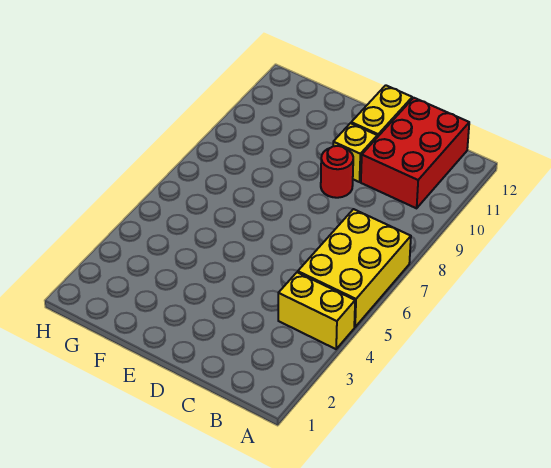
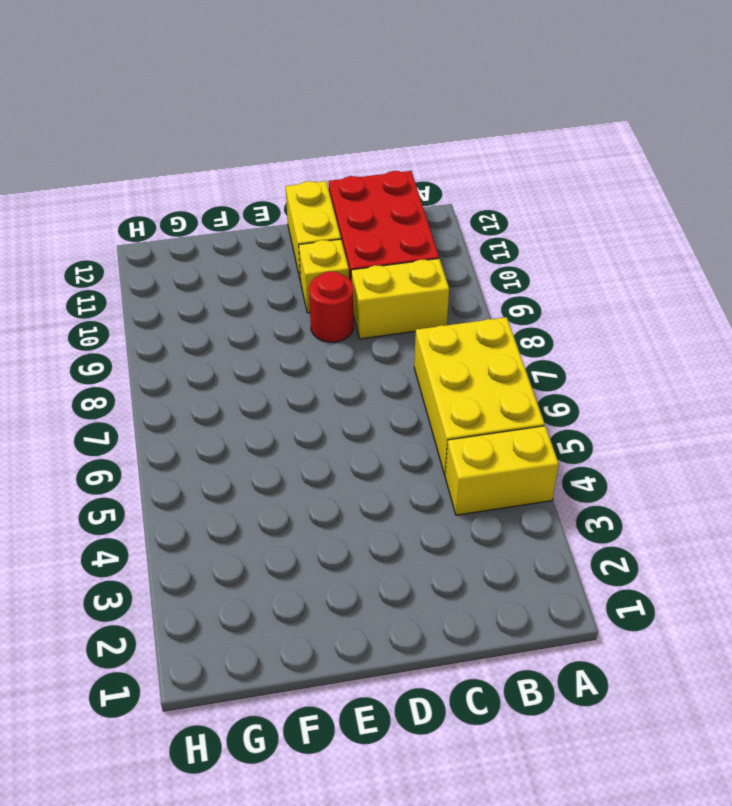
none -> yellow 1x2 brick [351,259,449,339]

